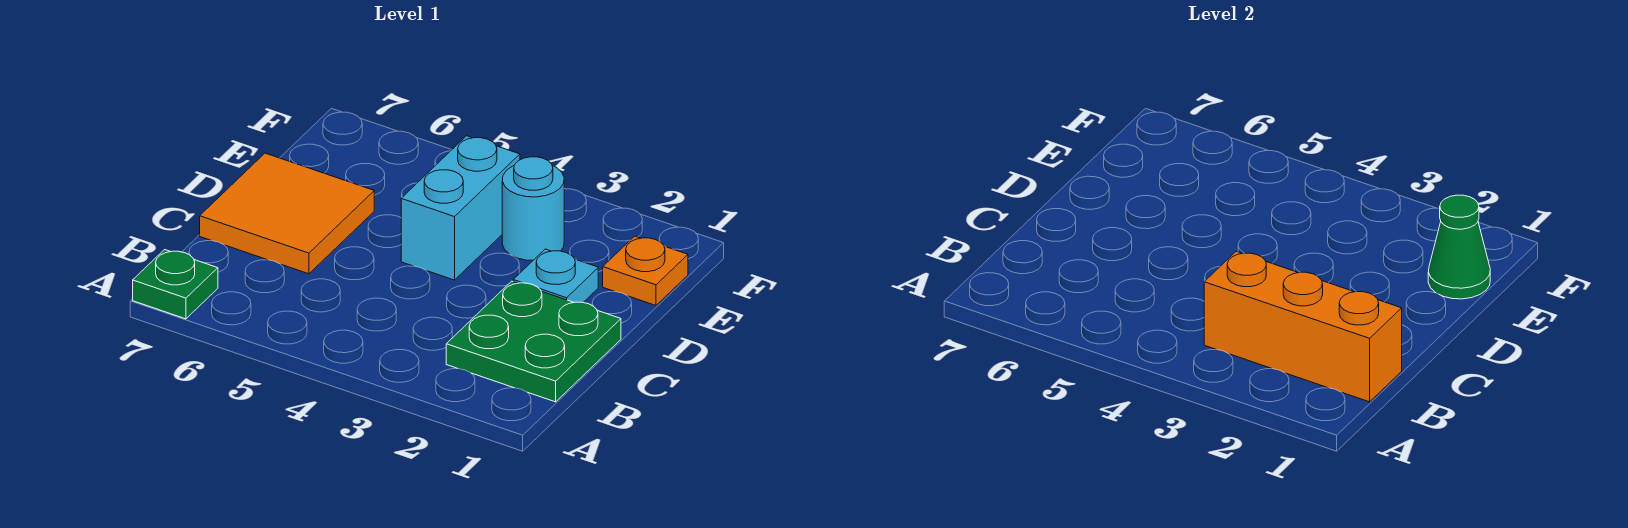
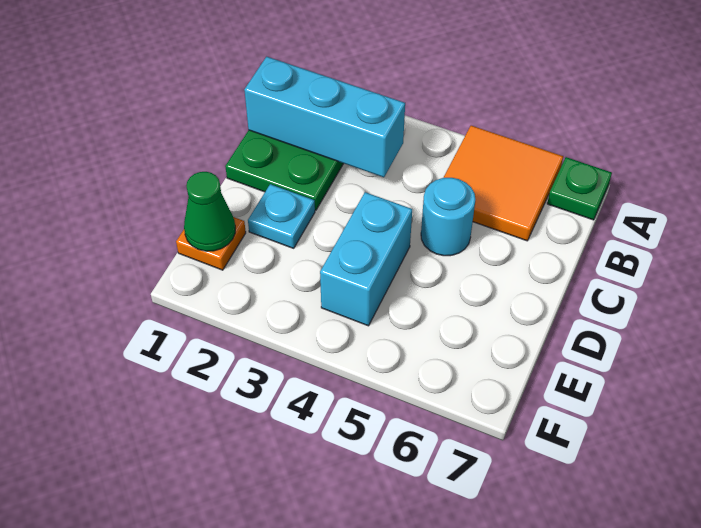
orange 1x3 brick [1204,251,1402,402] -> cyan 1x3 brick [244,57,405,177]
orange 2x2 tile [200,153,374,274] -> orange 2x2 tile moved to [444,126,563,241]
cyan 1x1 round brick [502,157,564,260] -> cyan 1x1 round brick moved to [421,178,475,256]

